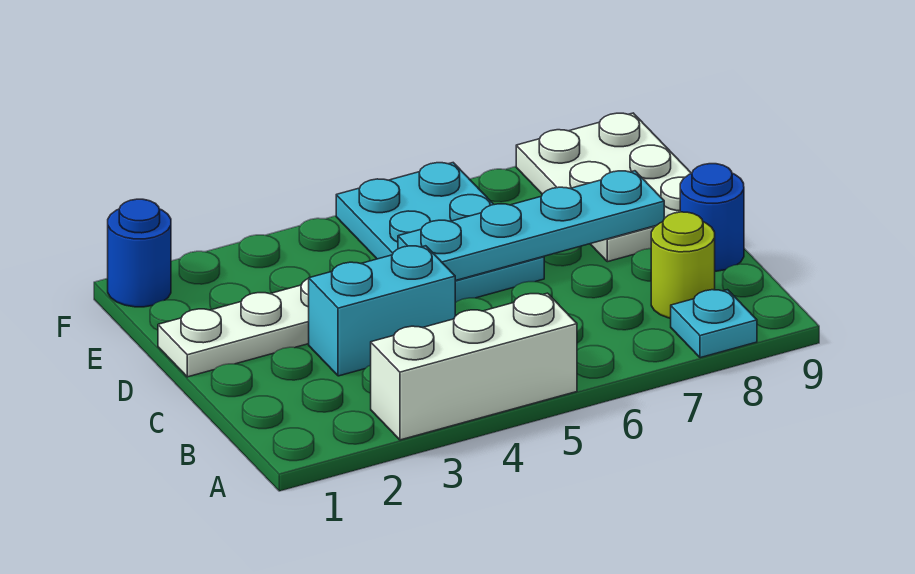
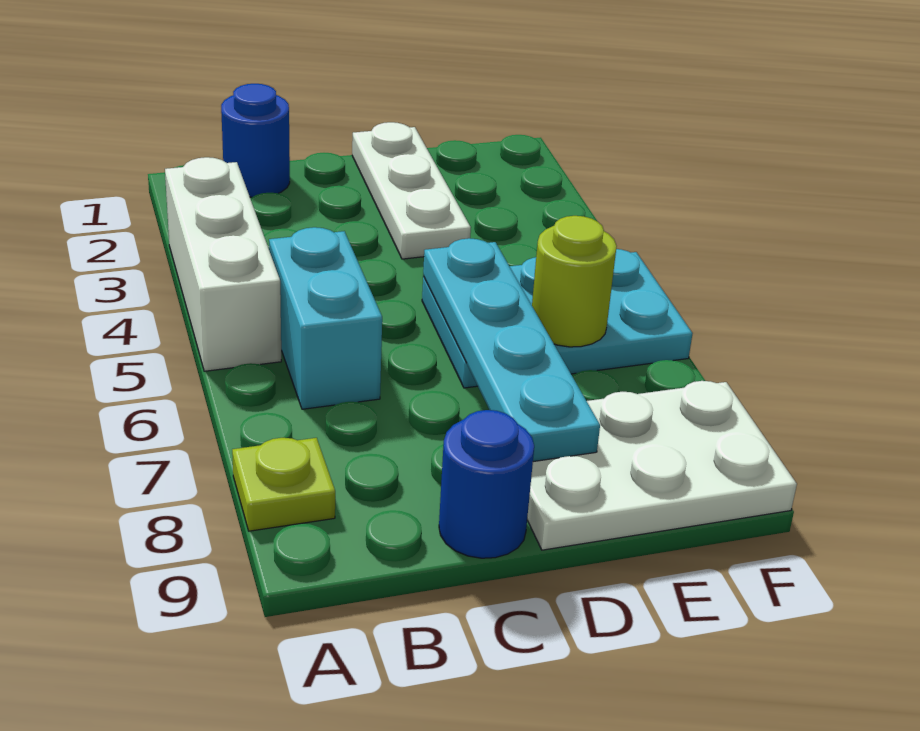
cyan 1x1 plate [671,290,757,358] -> lime 1x1 plate [232,438,335,531]
lime 1x1 round brick [651,212,715,318] -> lime 1x1 round brick moved to [532,216,617,347]
cyan 1x2 brick [309,246,455,376] -> cyan 1x2 brick moved to [269,227,382,409]
blue 1x1 round brick [108,199,171,307] -> blue 1x1 round brick moved to [221,84,290,197]

